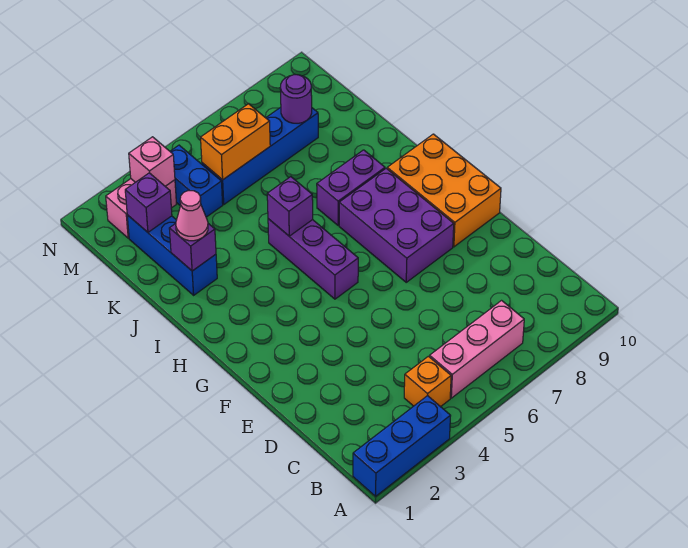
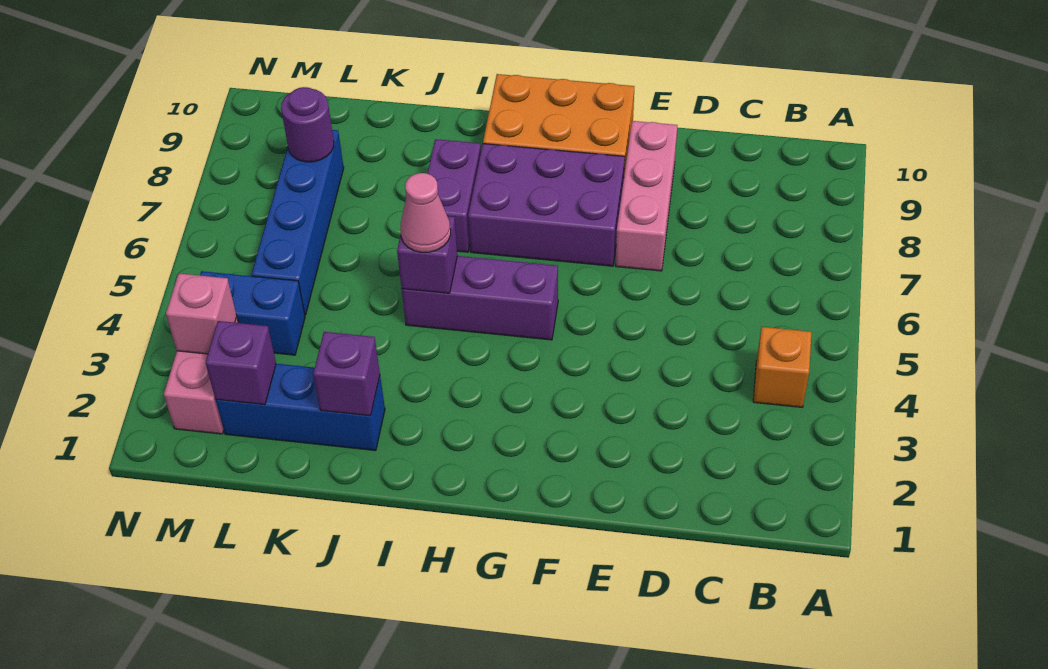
blue 1x3 brick [353,396,450,496] -> none
pink 1x3 brick [430,301,524,398] -> pink 1x3 brick moved to [616,121,677,271]
pink 1x1 cone [176,191,208,241] -> pink 1x1 cone moved to [400,173,451,252]
orange 1x2 brick [201,104,270,180] -> none

